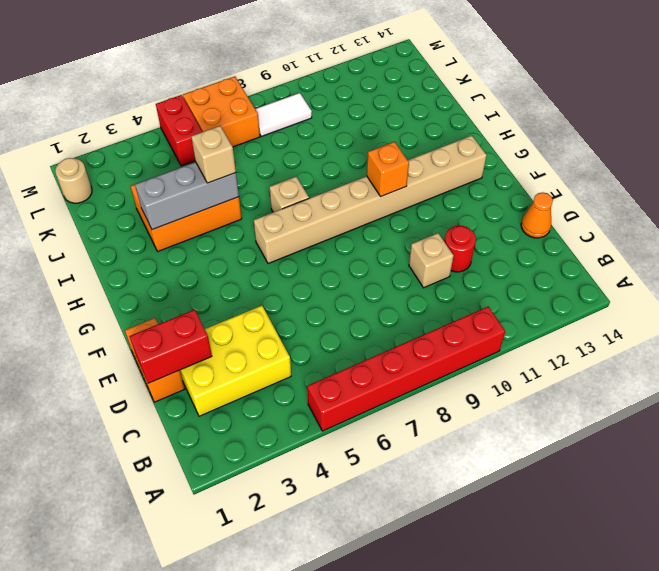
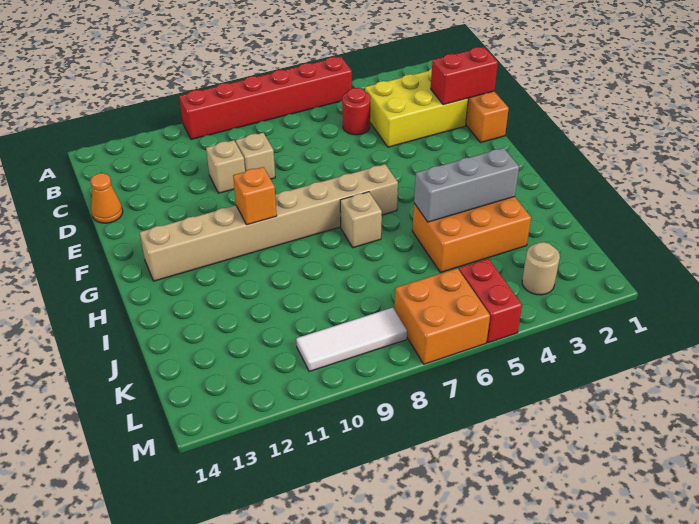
red 1x1 round brick [444,226,476,272] -> red 1x1 round brick moved to [342,88,371,135]
tan 1x1 brick [191,126,236,183] -> tan 1x1 brick moved to [236,133,275,179]
tan 1x1 round brick [55,158,92,203] -> tan 1x1 round brick moved to [522,242,560,295]
white 1x2 tile [255,93,312,136] -> white 1x3 tile [296,308,407,371]

